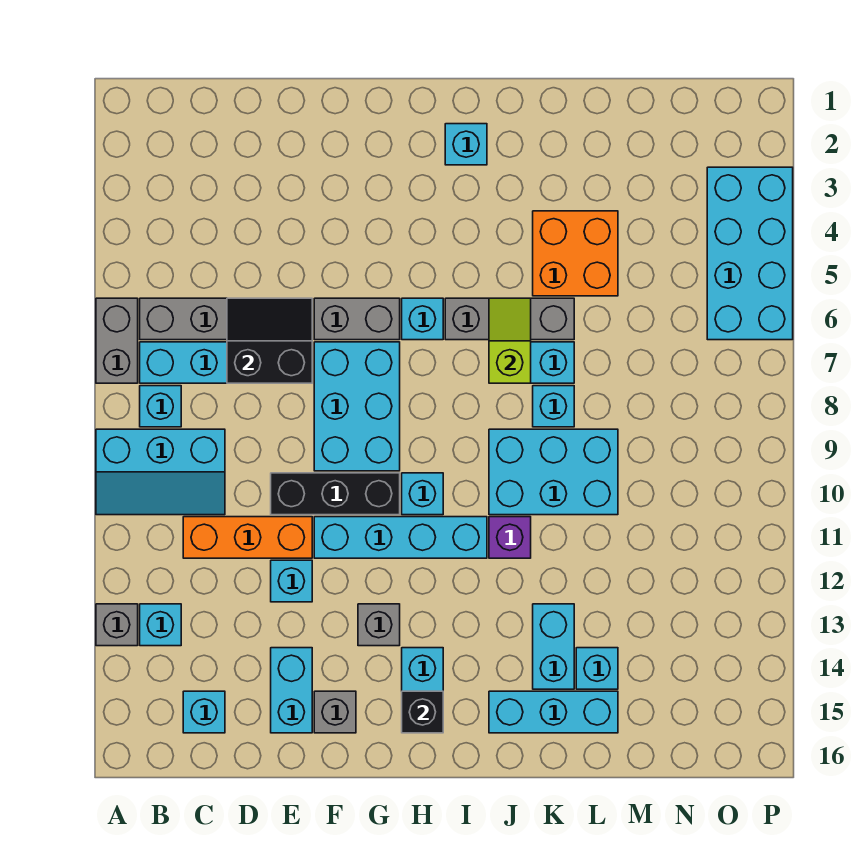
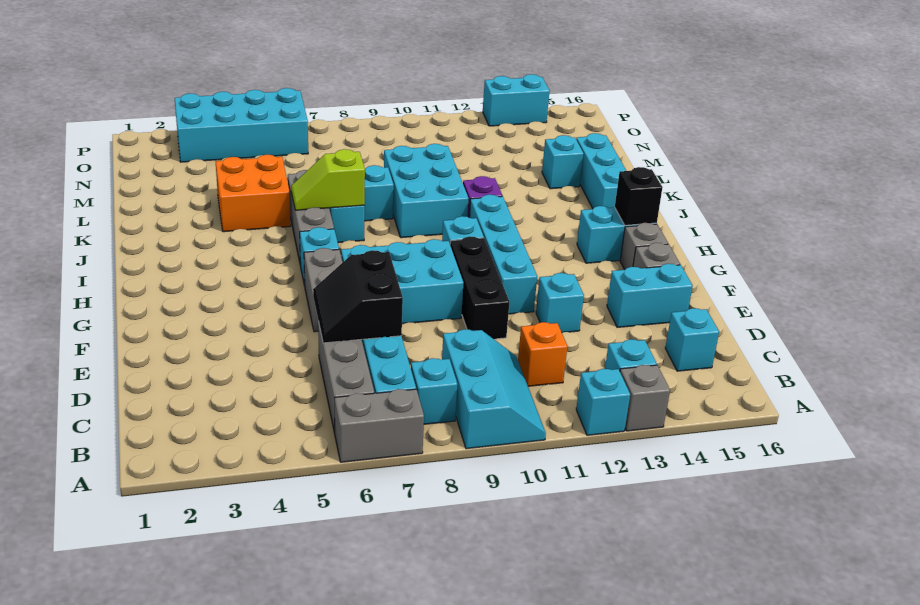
orange 1x3 brick [183,517,312,558] -> orange 1x1 brick [518,322,567,386]
grey 1x1 brick [358,604,400,646] -> grey 1x1 brick moved to [620,223,668,270]
cyan 1x1 brick [445,124,487,165] -> cyan 1x1 brick moved to [576,369,630,435]
cyan 1x2 brick [533,604,574,689] -> cyan 1x2 brick moved to [483,74,550,126]

